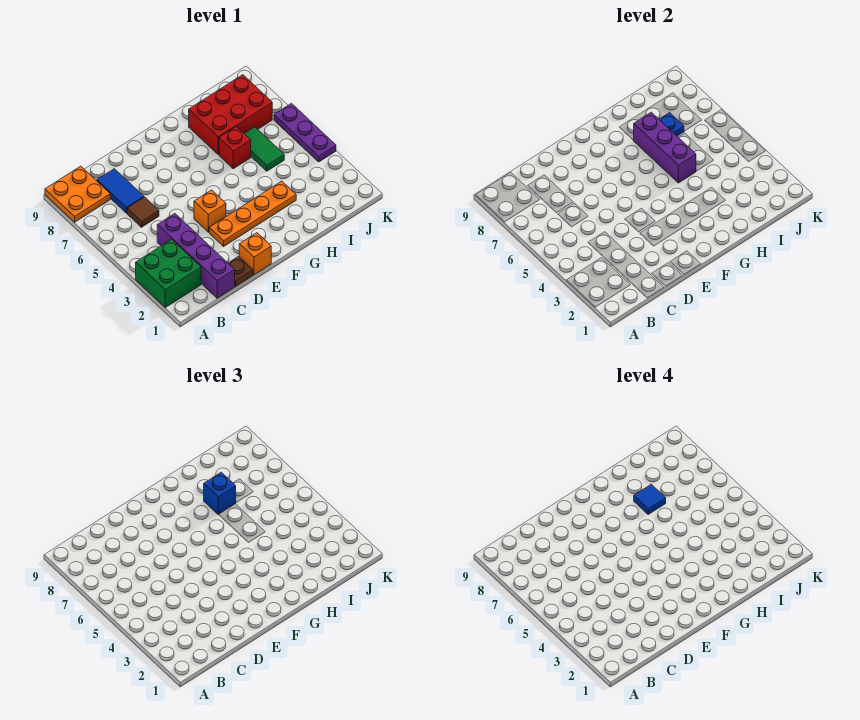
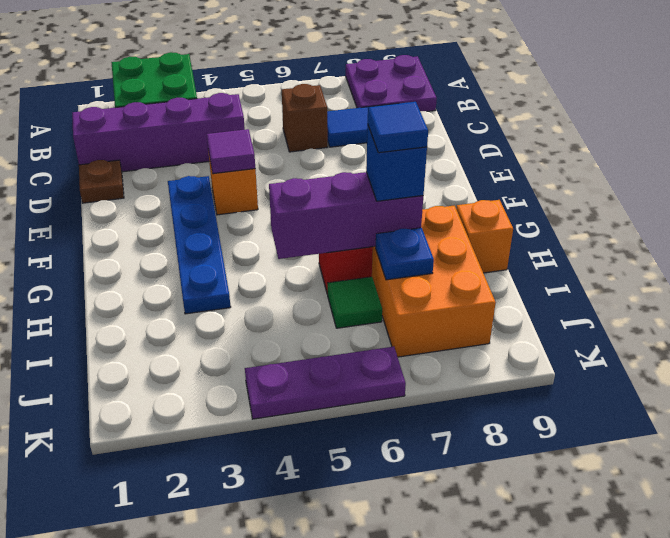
orange 2x2 plate [45,166,110,222] -> purple 2x2 plate [346,55,437,111]
brown 1x1 tile [127,197,159,227] -> brown 1x1 brick [282,84,328,152]
orange 1x1 brick [239,233,271,275] -> orange 1x1 brick moved to [456,200,513,273]
orange 1x4 plate [209,181,296,246] -> blue 1x4 plate [168,176,231,314]
none -> purple 1x1 tile [207,129,255,174]
red 2x3 brick [189,75,272,154] -> orange 2x3 brick [372,206,496,357]
green 1x2 tile [244,127,284,171] -> green 1x1 tile [328,277,382,328]

